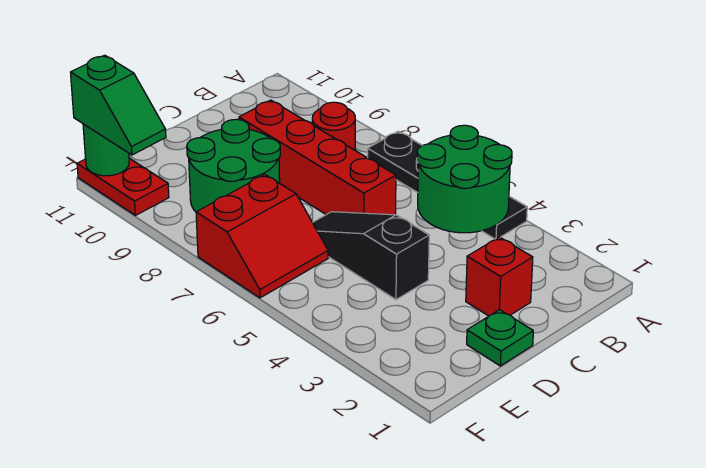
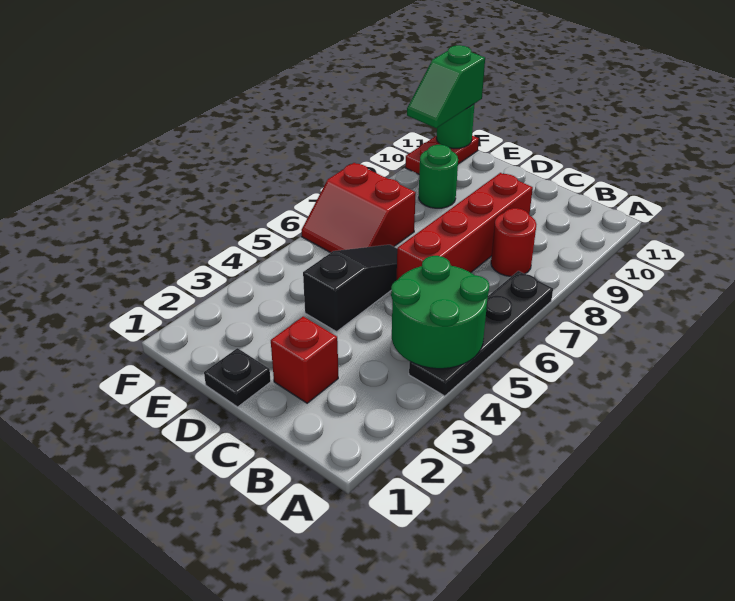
green 1x1 plate [467,310,533,366] -> black 1x1 plate [204,348,271,407]
green 2x2 round brick [187,119,280,212] -> green 1x1 round brick [419,145,458,208]

